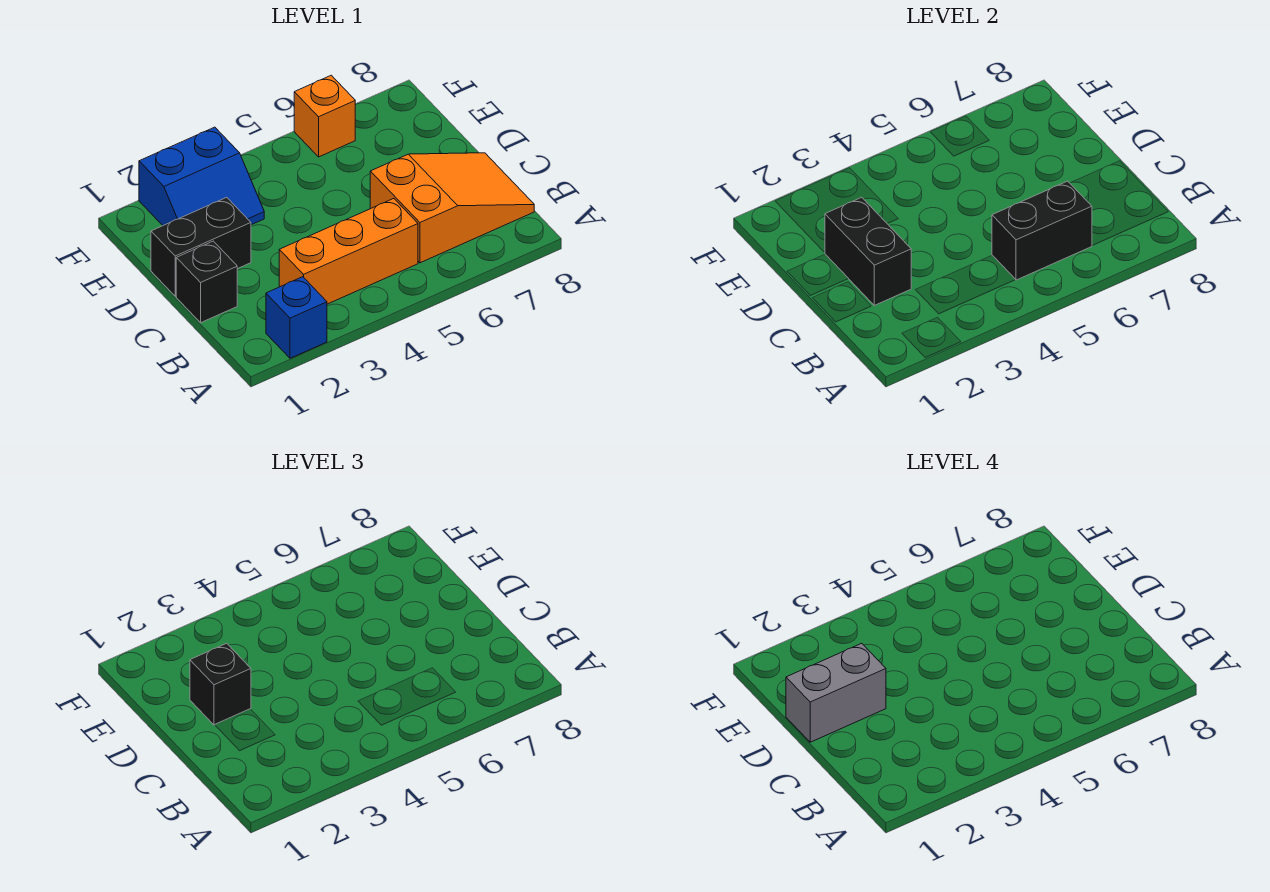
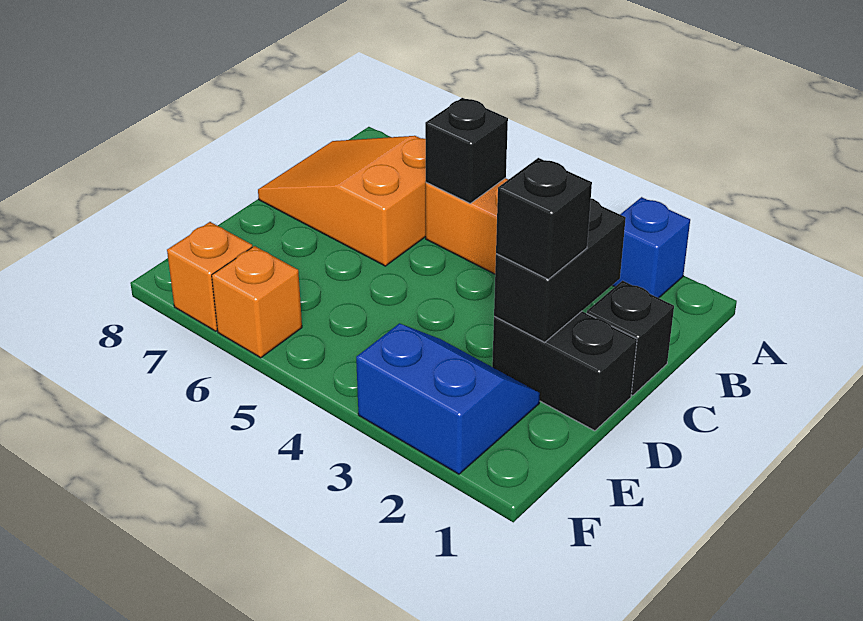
black 1x2 brick [992,181,1092,280] -> black 1x1 brick [425,98,508,203]
grey 1x2 brick [786,643,886,742] -> none
none -> orange 1x1 brick [167,222,252,331]

